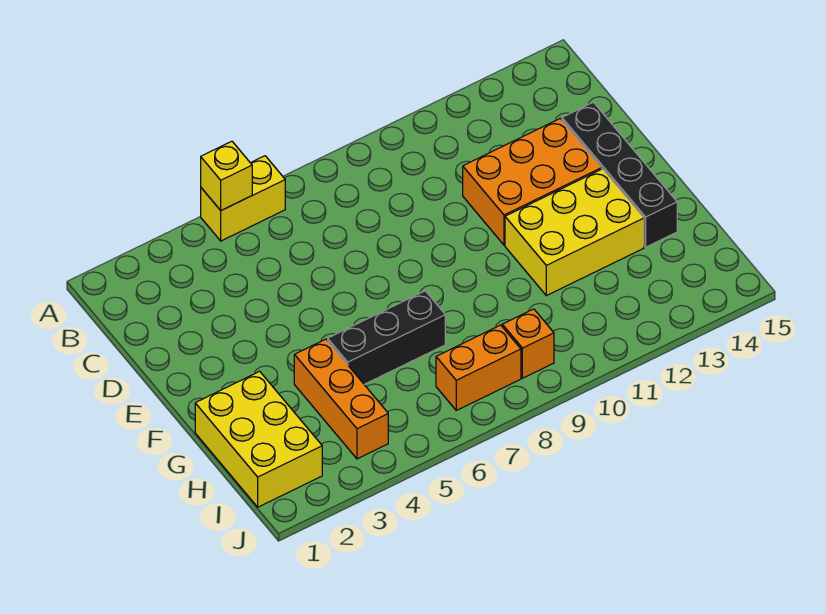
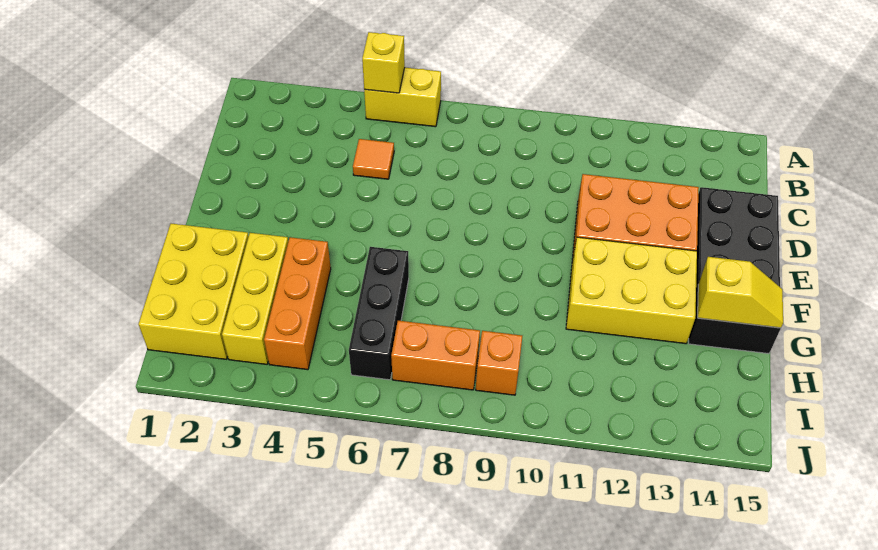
none -> orange 1x1 tile [353,139,394,179]
black 1x4 brick [562,102,677,247] -> black 2x4 brick [689,187,781,354]
none -> yellow 1x3 brick [222,233,288,364]
black 1x3 brick [328,291,445,384] -> black 1x3 brick turned to [349,247,409,380]
none -> yellow 1x2 slope [698,257,783,328]

